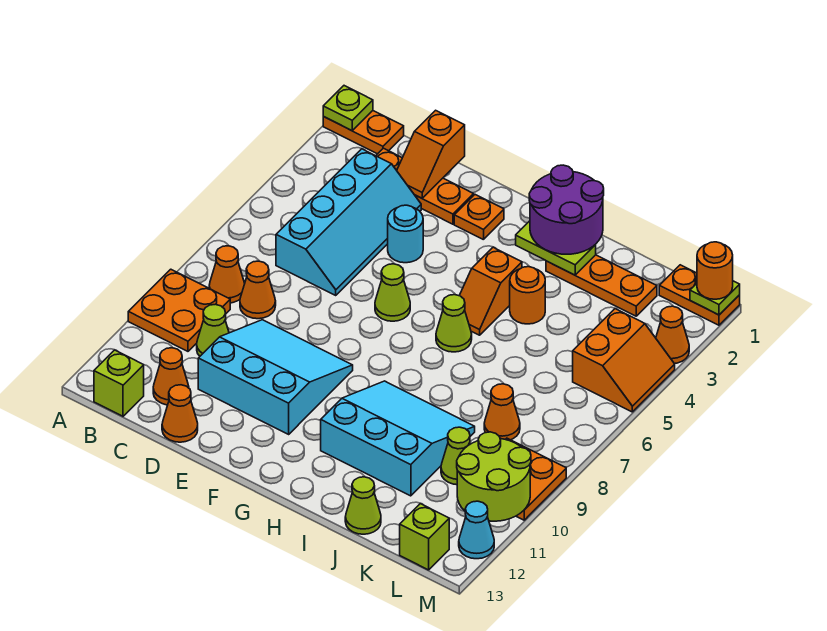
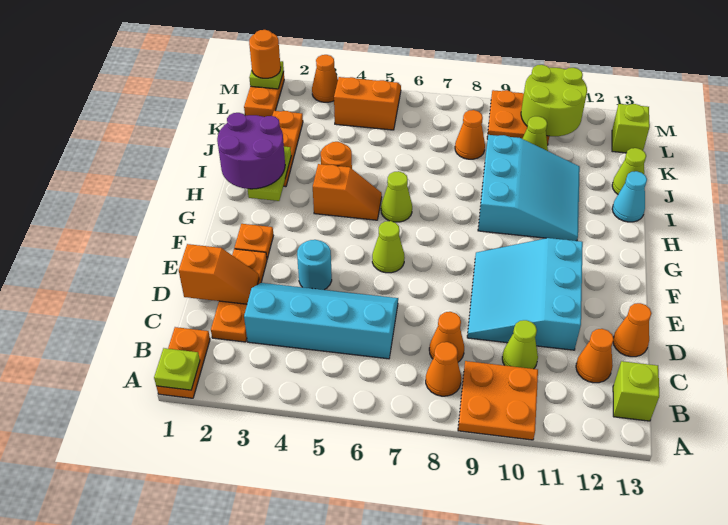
cyan 3x3 slope [321,381,475,496] -> cyan 3x3 slope turned to [478,135,580,241]
cyan 1x1 cone [459,501,494,559] -> cyan 1x1 cone moved to [612,171,647,222]

